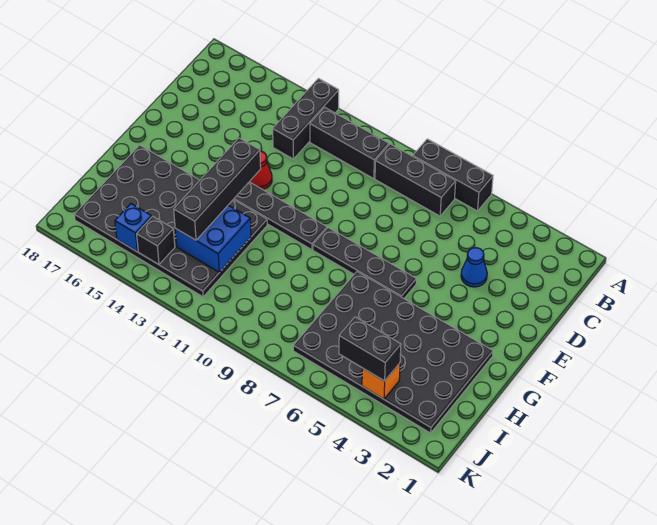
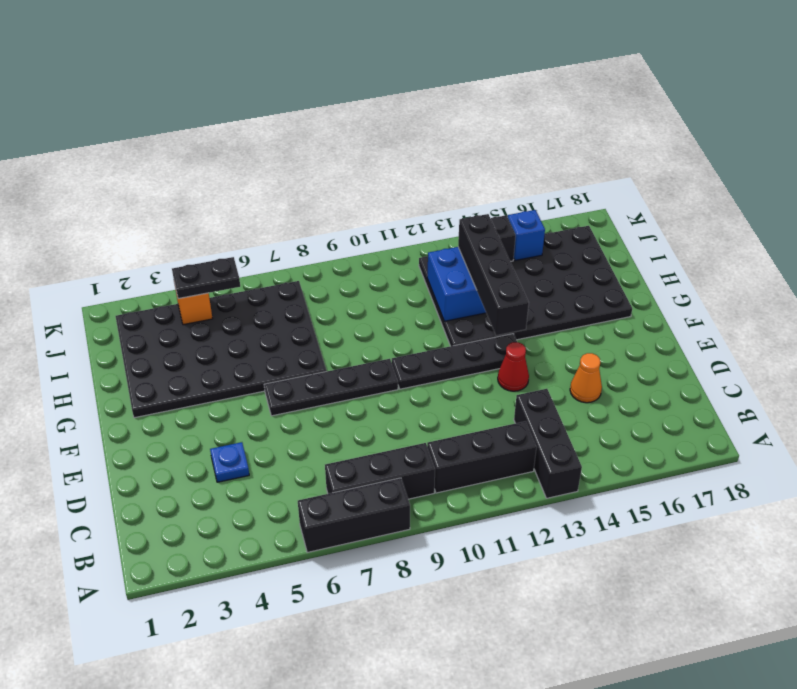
blue 1x1 cone [461,248,487,287] -> blue 1x1 plate [210,442,249,482]
none -> orange 1x1 cone [570,353,602,403]
black 1x2 brick [339,317,401,381] -> black 1x2 plate [172,257,240,299]

